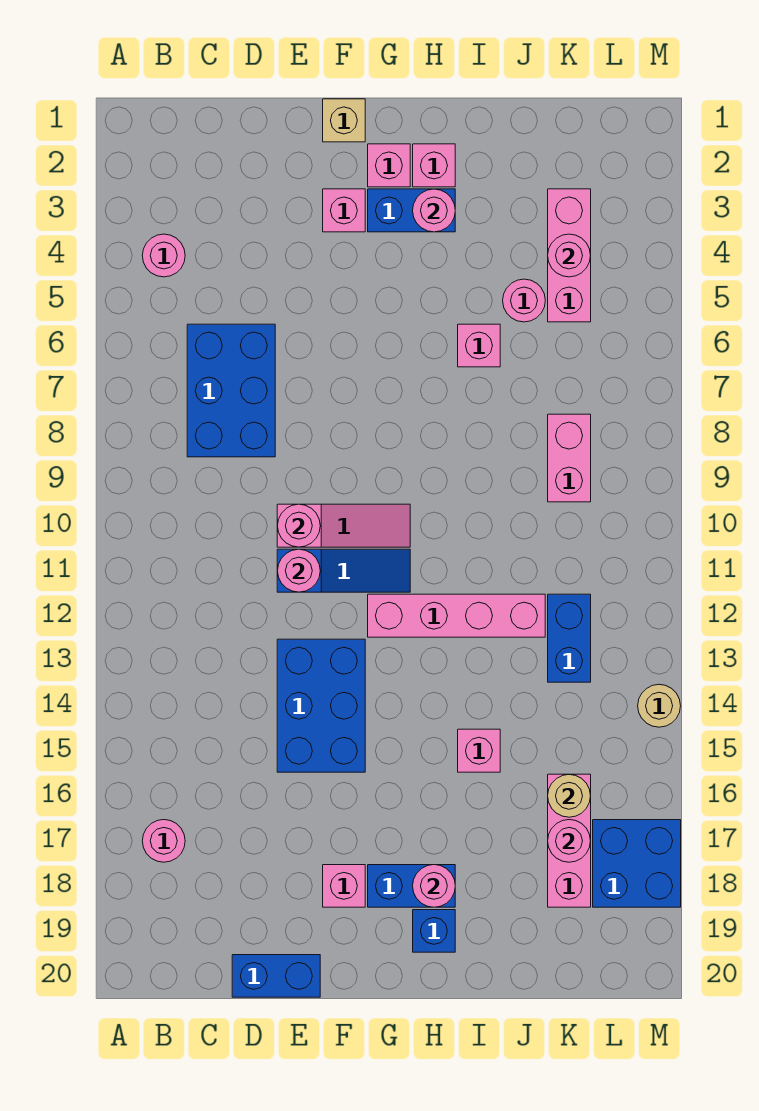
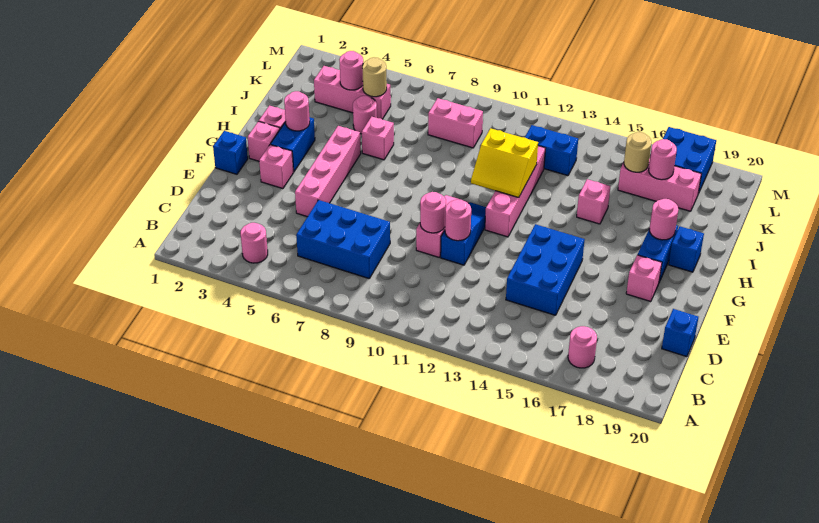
blue 1x2 brick [232,955,320,997] -> blue 1x1 brick [662,309,698,357]
none -> pink 1x4 brick [295,126,361,217]
blue 2x3 brick [277,639,365,772] -> blue 2x3 brick turned to [506,224,585,315]
tan 1x1 brick [323,99,365,142] -> blue 1x1 brick [213,131,248,174]
none -> yellow 2x2 slope [471,128,538,198]
tan 1x1 round brick [638,684,681,727] -> tan 1x1 round brick moved to [362,57,387,97]

